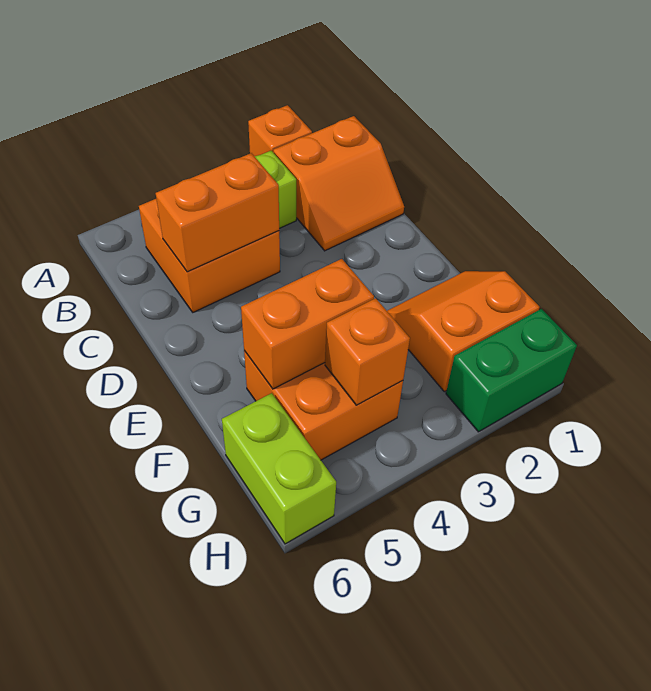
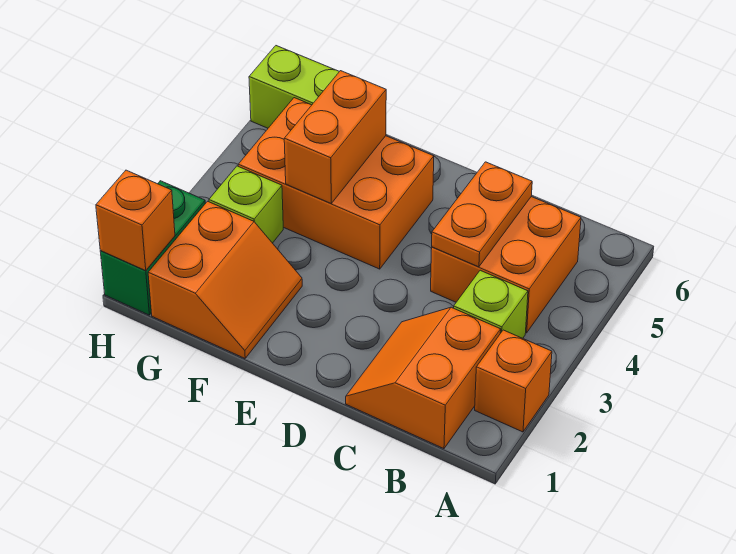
orange 1x2 brick [156,153,279,272] -> orange 1x2 plate [432,162,532,267]
orange 2x2 brick [244,351,403,460] -> orange 2x3 brick [238,98,434,269]
none -> lime 1x1 brick [209,166,283,243]
orange 1x1 brick [325,298,410,405] -> orange 1x1 brick moved to [96,170,175,271]

